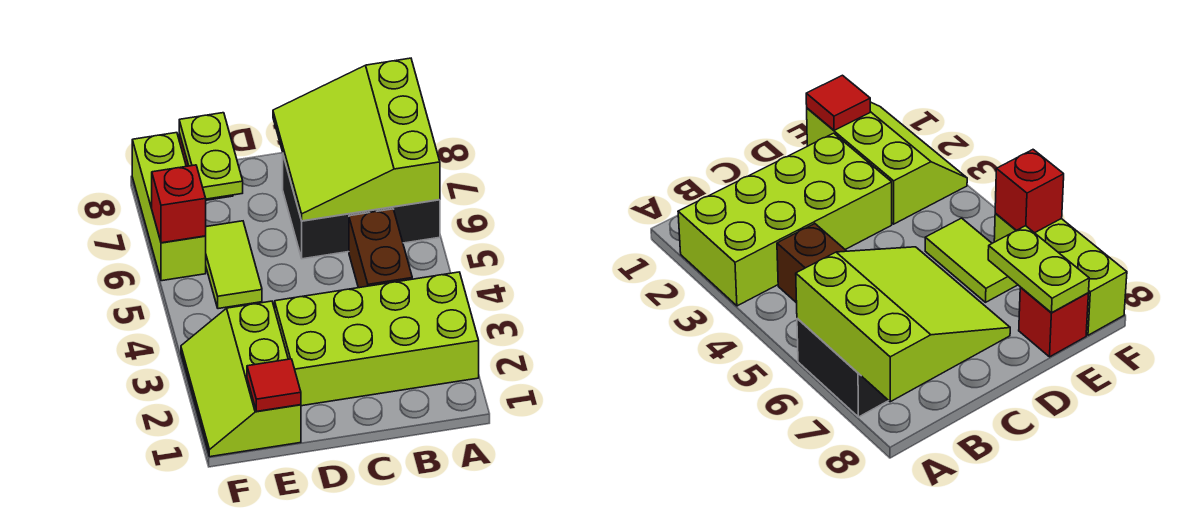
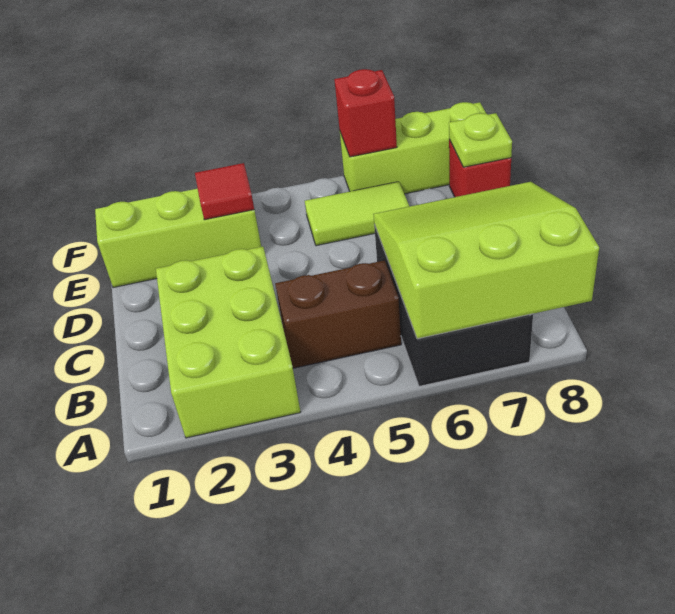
lime 2x4 brick [275,272,479,406] -> lime 2x3 brick [156,247,300,438]
red 1x1 tile [247,359,301,411] -> red 1x1 tile moved to [195,163,254,220]
lime 1x2 plate [179,113,243,199] -> lime 1x1 plate [449,113,512,167]

